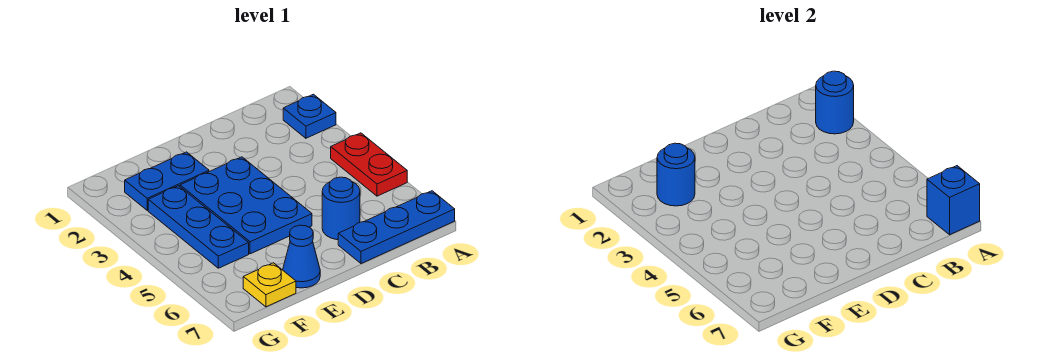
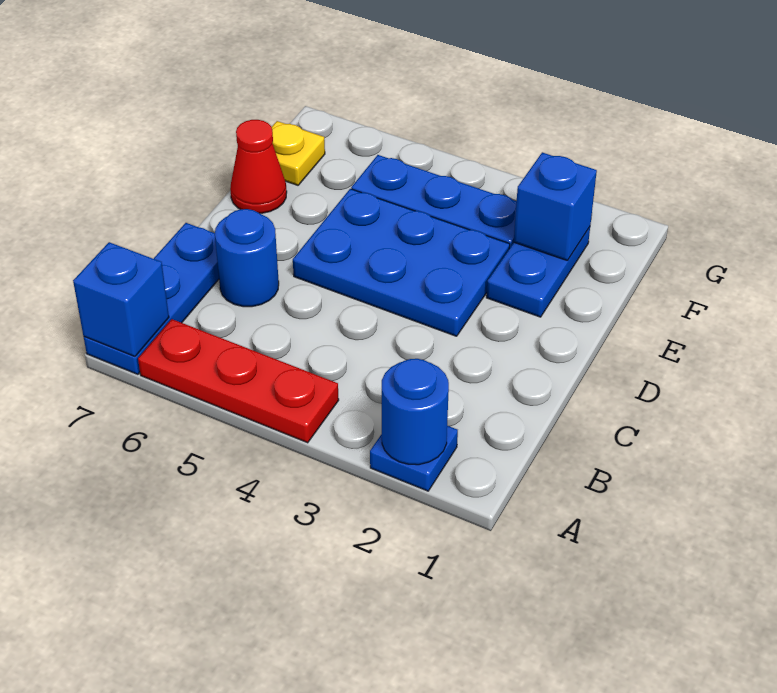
red 1x2 plate [331,133,407,196] -> red 1x3 plate [138,319,339,443]
blue 1x1 cone [283,225,320,288] -> red 1x1 cone [230,120,287,213]
blue 1x1 round brick [657,143,695,206] -> blue 1x1 brick [514,152,597,260]

